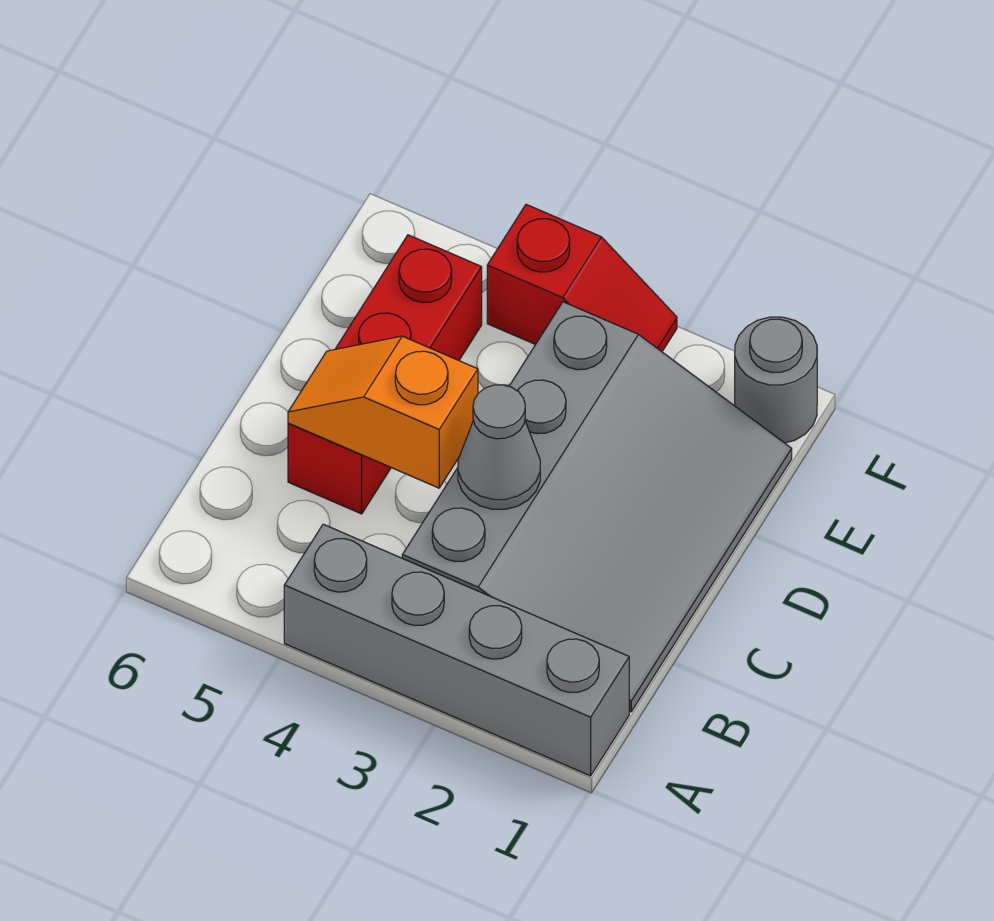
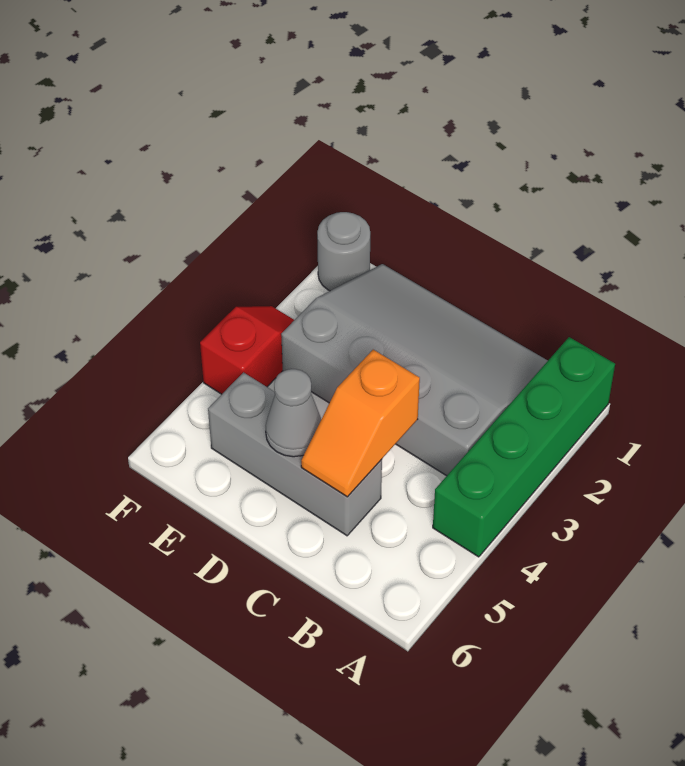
grey 1x4 brick [284,524,629,776] -> green 1x4 brick [433,337,615,557]
grey 1x1 cone [458,385,540,509] -> grey 1x1 cone moved to [266,369,321,457]
red 1x3 brick [288,235,482,514] -> grey 1x3 brick [208,372,382,536]

